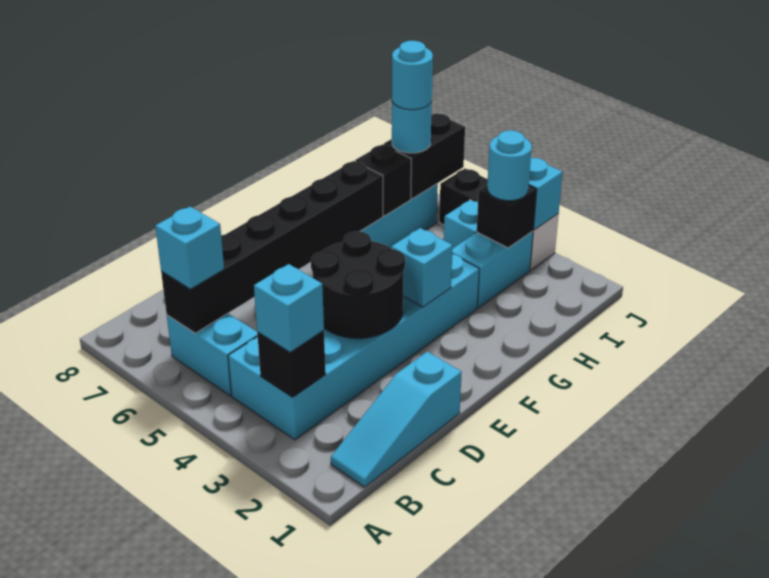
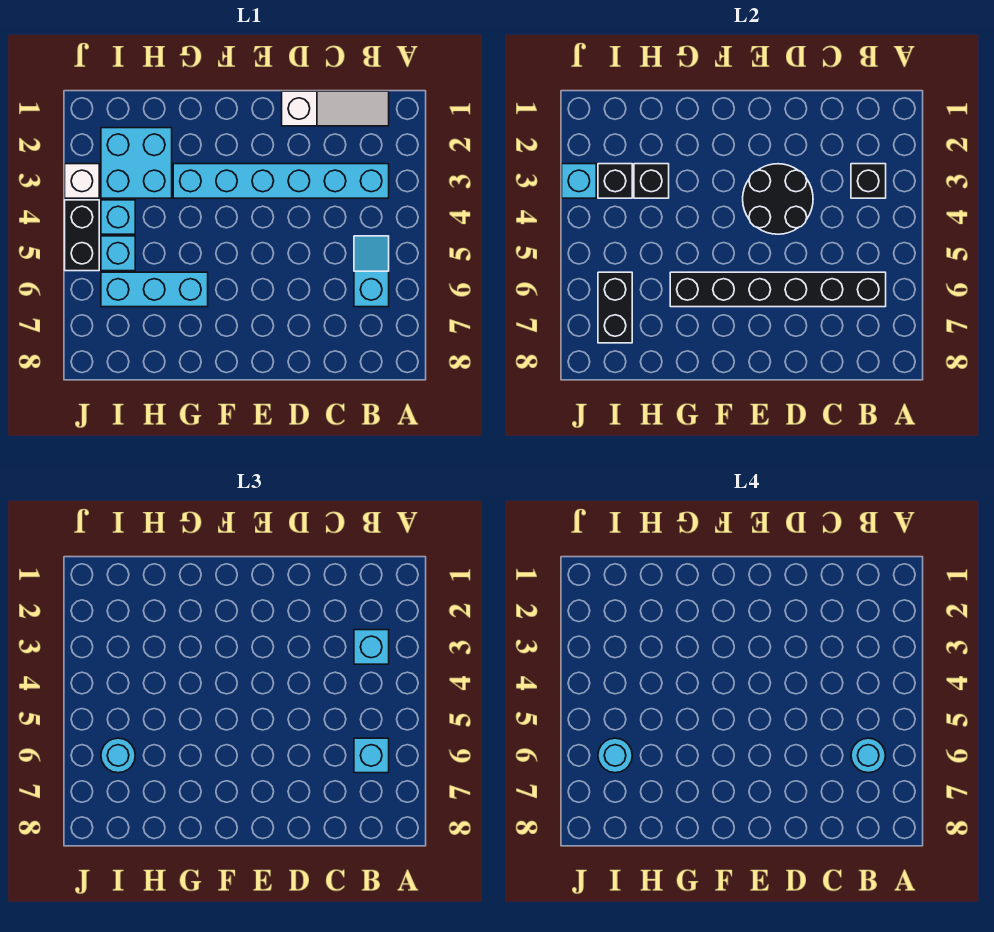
cyan 1x3 slope [331,352,462,487] -> white 1x3 slope [282,91,389,126]
cyan 2x6 brick [228,254,479,440] -> cyan 1x6 brick [173,164,389,198]
cyan 1x2 brick [167,313,258,396] -> cyan 1x2 slope [354,236,389,307]
cyan 1x1 brick [391,228,453,307] -> cyan 1x1 brick moved to [101,236,135,271]
cyan 1x2 brick [452,231,533,308] -> cyan 2x2 brick [101,128,172,198]
black 1x1 brick [355,145,411,216] -> black 1x1 brick moved to [634,164,669,198]
cyan 1x1 round brick [487,130,532,201] -> cyan 1x1 round brick moved to [851,738,885,773]
black 1x2 brick [384,114,465,199] -> black 1x2 brick turned to [598,272,632,343]

